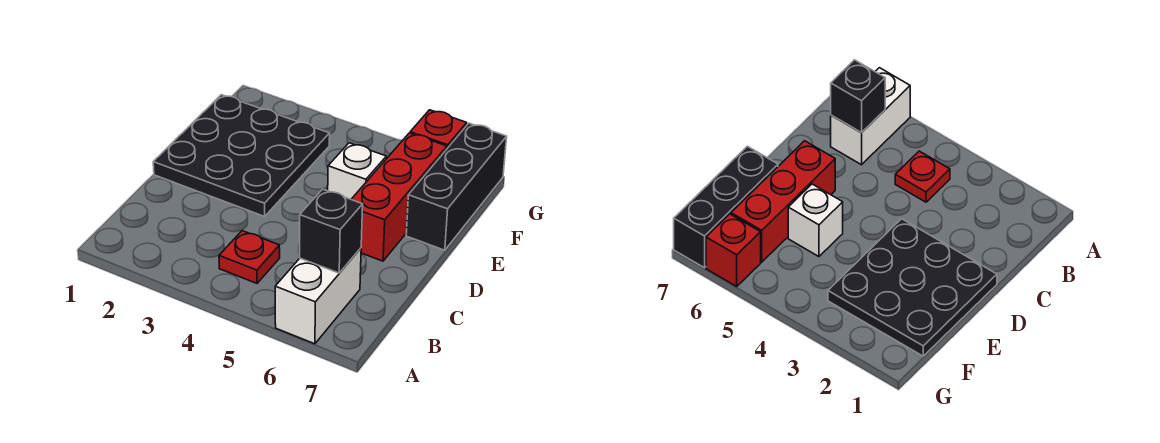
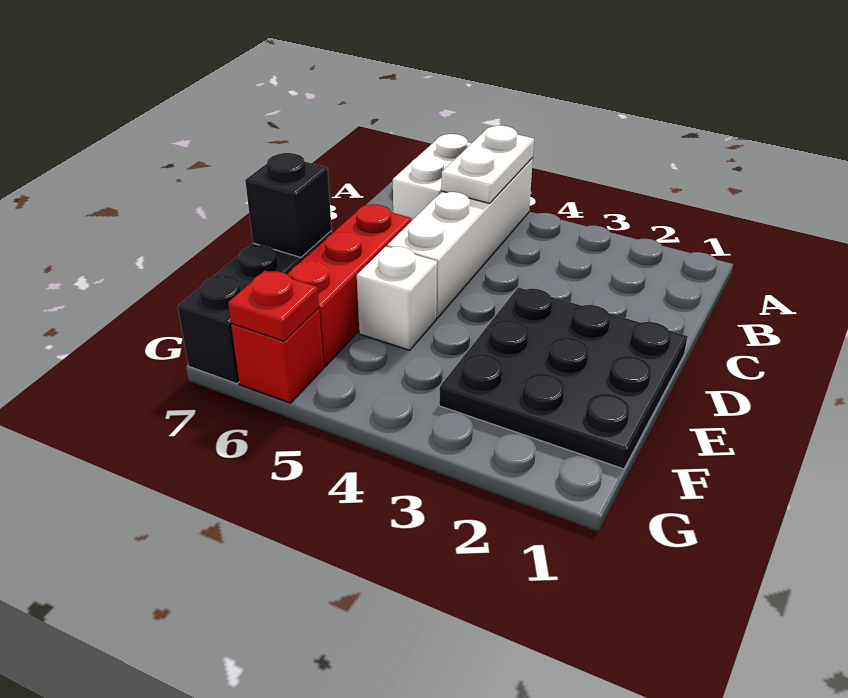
none -> white 1x4 brick [387,158,533,318]
none -> white 1x2 plate [441,126,534,203]
red 1x1 plate [219,231,280,283] -> red 1x1 plate moved to [228,271,319,341]
black 1x1 brick [300,189,363,273] -> black 1x1 brick moved to [245,153,332,257]

